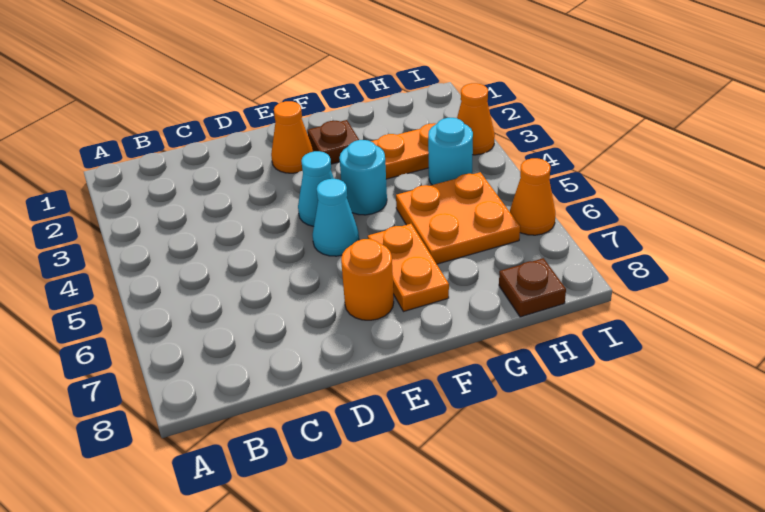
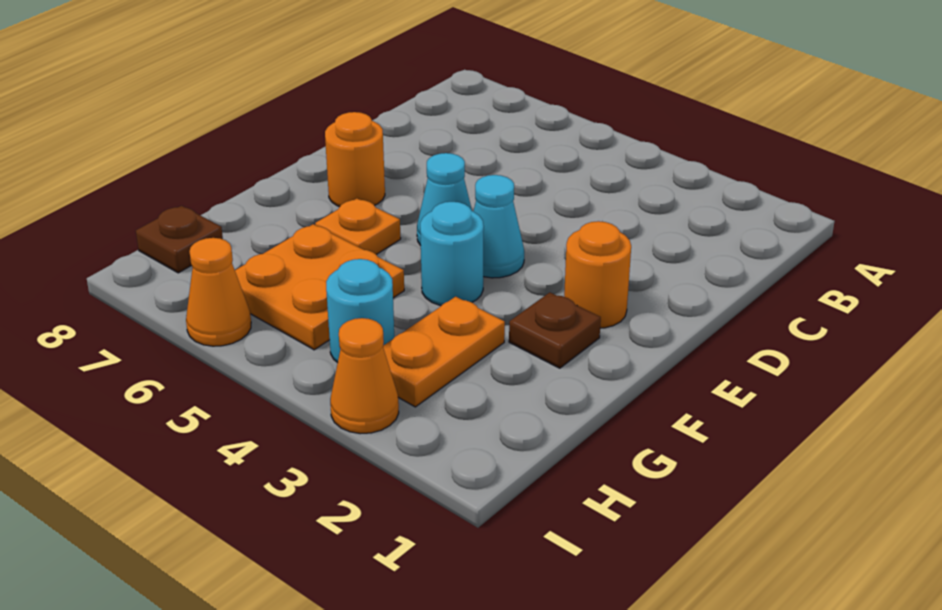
orange 1x1 cone [271,101,313,173] -> orange 1x1 round brick [564,221,631,328]
orange 1x2 plate [368,224,449,312] -> orange 1x1 plate [315,198,401,255]

